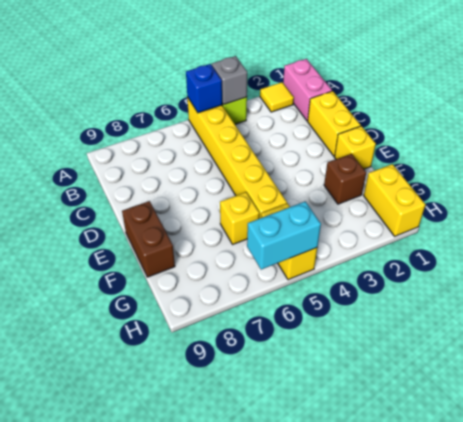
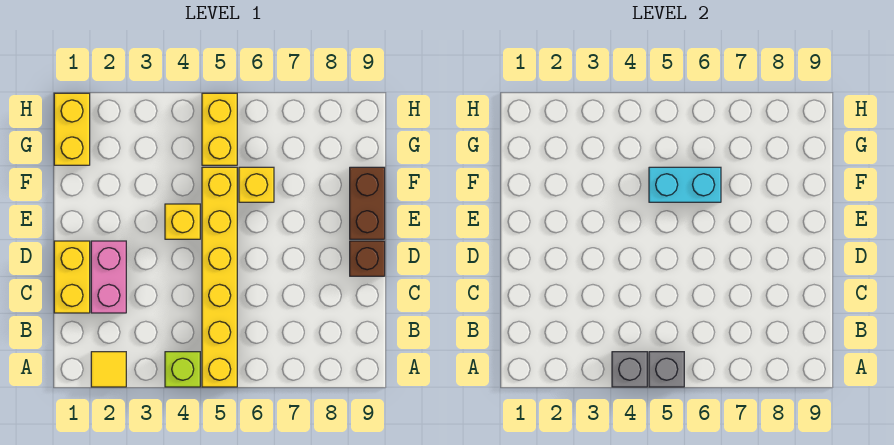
pink 1x2 brick [283,59,332,121] -> pink 1x2 brick moved to [91,241,126,313]
blue 1x1 brick [186,64,222,113] -> grey 1x1 brick [649,352,684,387]
yellow 1x1 brick [335,126,376,169] -> yellow 1x1 brick moved to [165,204,200,239]
brown 1x1 brick [324,154,366,204] -> brown 1x1 brick moved to [350,241,385,276]
cyan 1x2 brick [247,201,321,270] -> cyan 1x2 brick moved to [649,167,721,202]

